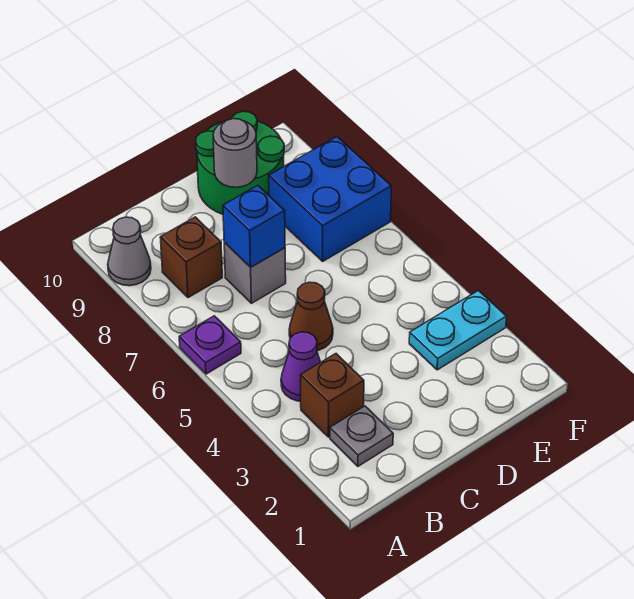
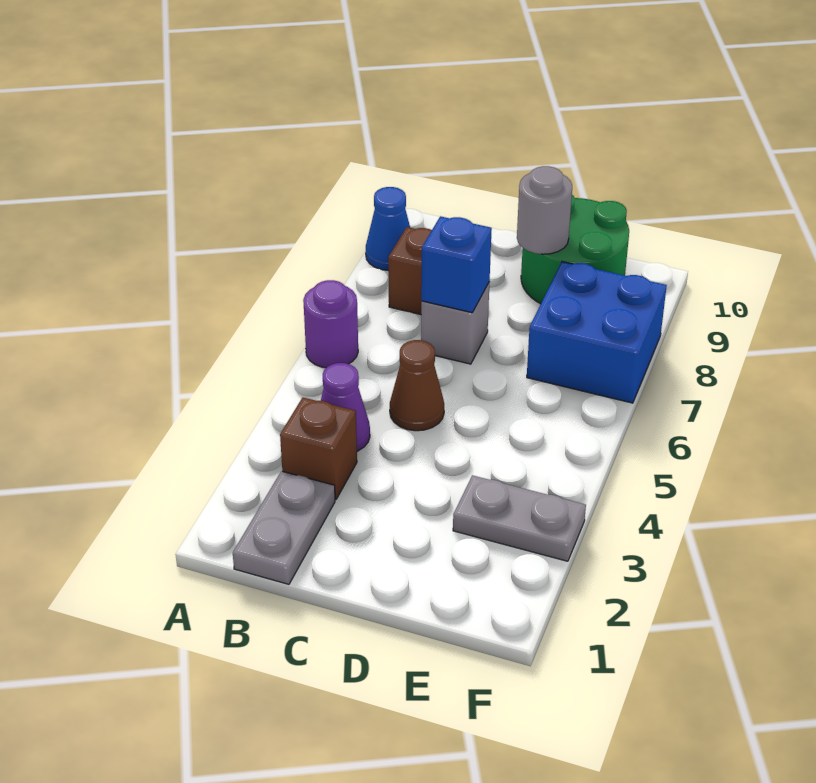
purple 1x1 plate [179,316,241,374] -> purple 1x1 round brick [303,280,358,368]
grey 1x1 cone [108,217,151,286] -> blue 1x1 cone [366,187,410,271]
grey 1x1 plate [330,406,393,466] -> grey 1x2 plate [233,471,335,584]
cyan 1x2 plate [409,291,507,370] -> grey 1x2 plate [453,475,586,561]

